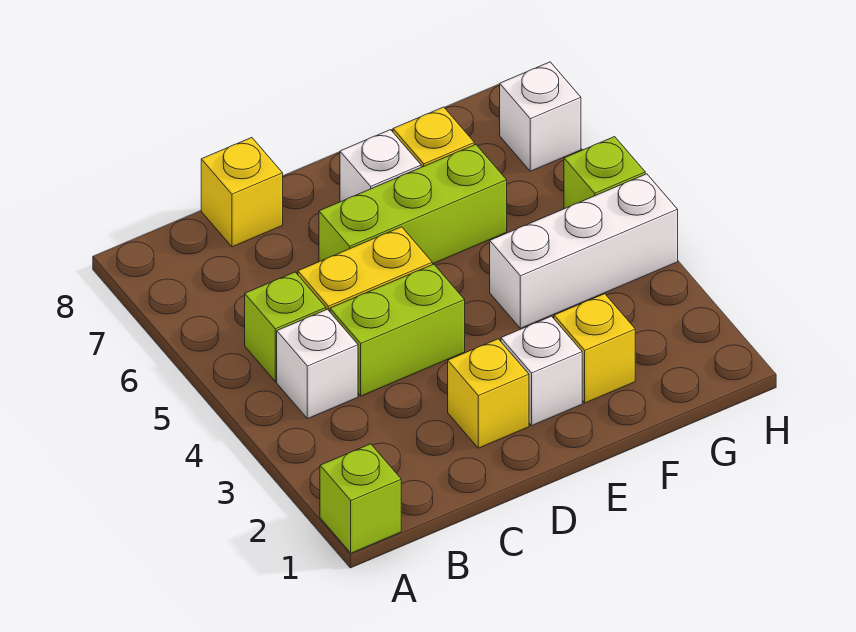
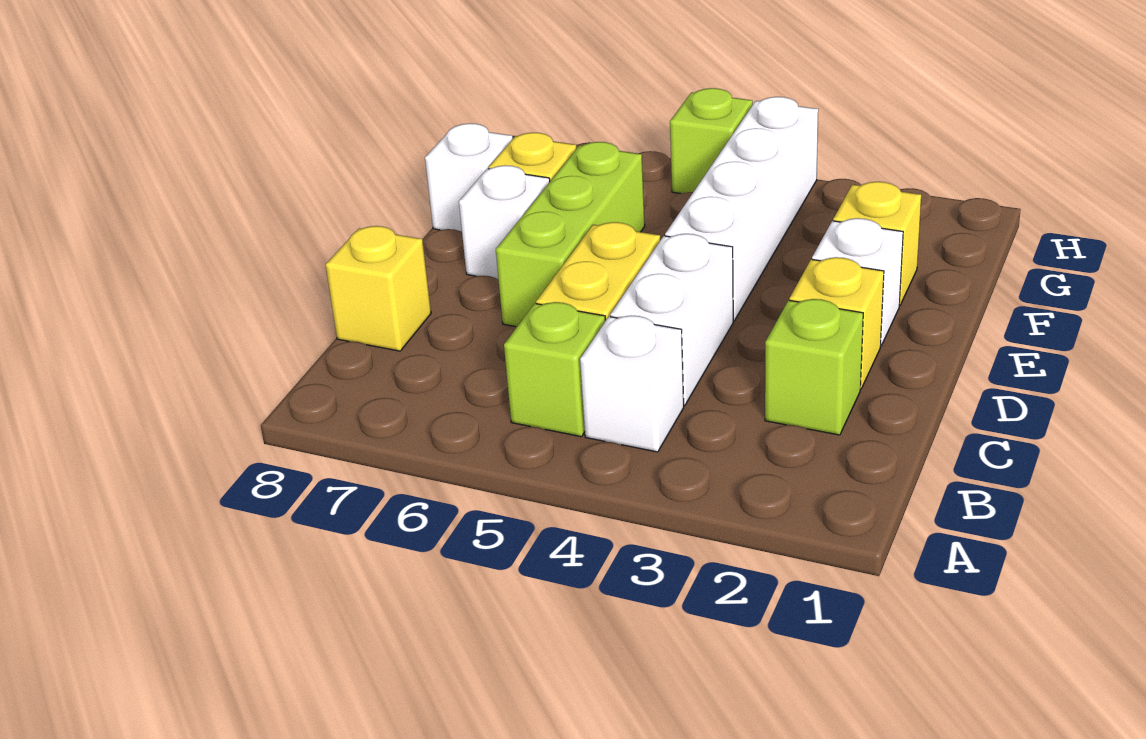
lime 1x1 brick [320,444,401,553] -> lime 1x1 brick moved to [765,299,863,435]
lime 1x2 brick [330,264,465,396] -> white 1x2 brick [610,234,733,405]
white 1x3 brick [490,174,678,328] -> white 1x4 brick [665,97,818,321]
white 1x1 brick [500,62,581,171] -> white 1x1 brick moved to [425,123,513,232]

